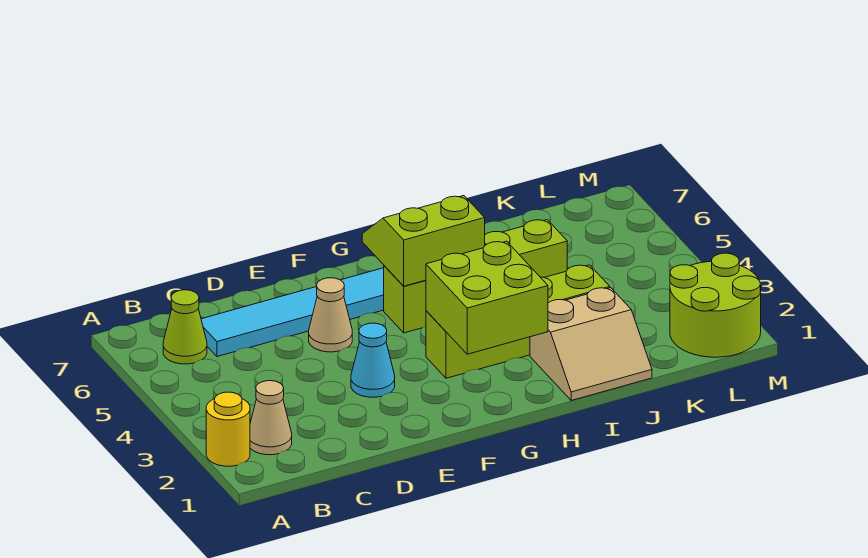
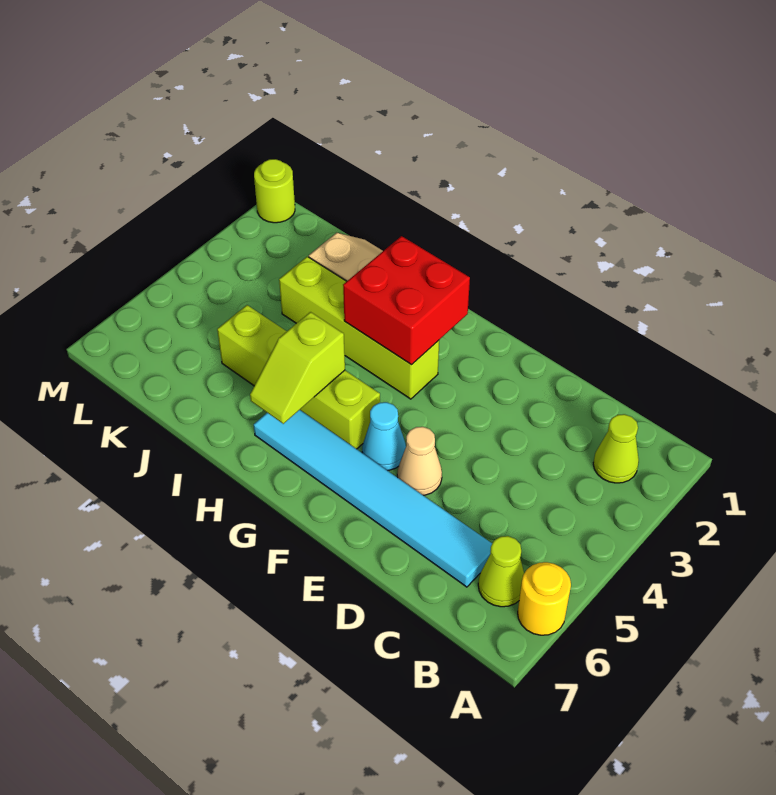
yellow 1x1 round brick [206,392,250,466] -> yellow 1x1 round brick moved to [518,562,571,635]
tan 1x1 cone [250,381,292,455] -> lime 1x1 cone [593,414,639,483]
cyan 1x1 cone [351,323,395,397] -> cyan 1x1 cone moved to [362,402,406,471]
lime 2x2 brick [426,241,548,354] -> red 2x2 brick [343,236,470,365]
lime 2x2 slope [362,196,485,286] -> lime 1x2 slope [250,312,345,424]
lime 2x2 round brick [670,253,761,357] -> lime 1x1 round brick [254,159,295,223]

